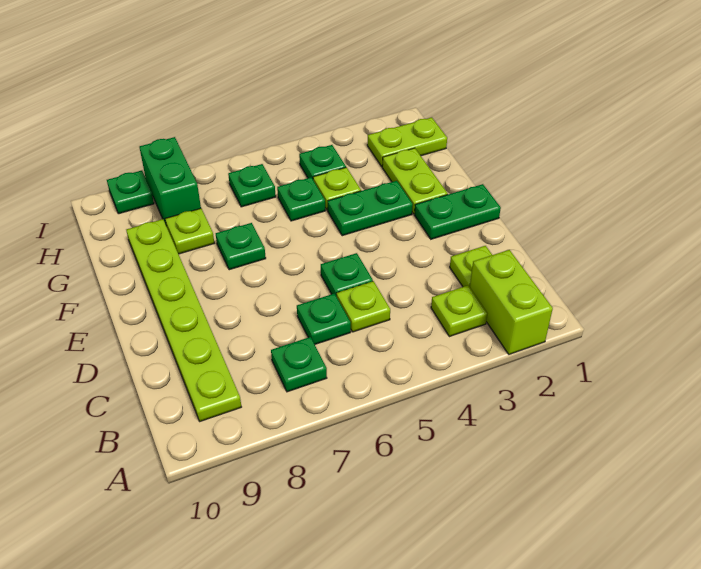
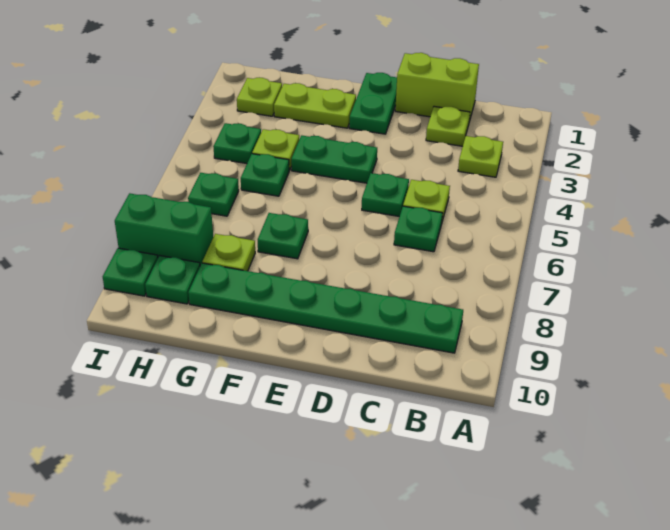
lime 1x2 brick [470,250,553,354] -> lime 1x2 brick moved to [395,53,479,122]
green 1x1 plate [271,337,327,392] -> green 1x1 plate moved to [145,256,200,304]
lime 1x6 plate [126,219,241,421] -> green 1x6 plate [188,263,463,353]
green 1x2 plate [328,181,413,236] -> green 1x2 plate turned to [291,135,377,183]
lime 1x2 plate [367,117,447,167] -> lime 1x1 plate [237,77,282,116]

